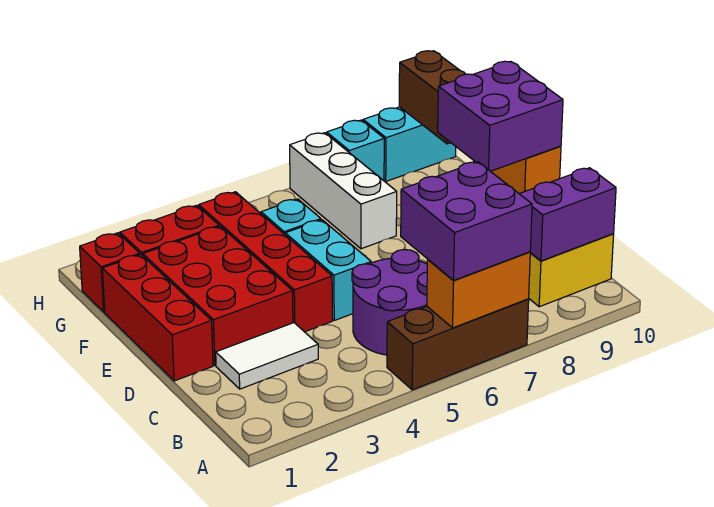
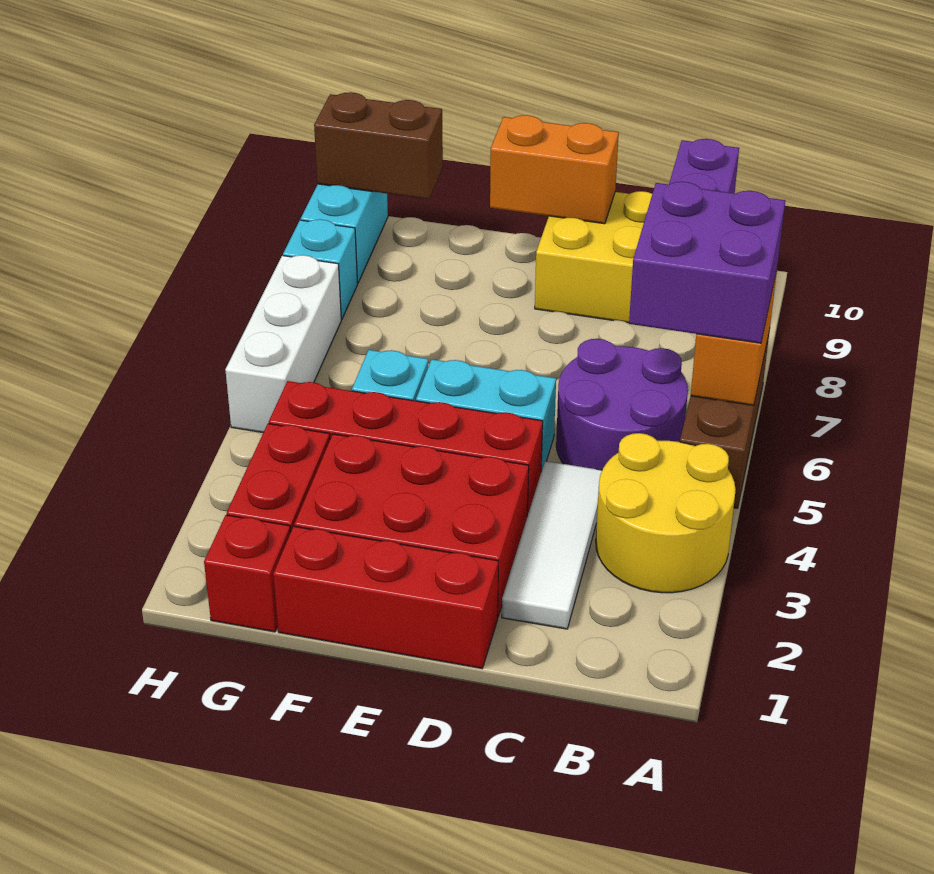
none -> yellow 2x2 round brick [596,433,736,593]
white 1x2 tile [216,323,318,389] -> white 1x3 tile [502,461,602,629]
purple 2x2 brick [438,61,563,171] -> none
white 1x3 brick [290,133,397,249] -> white 1x3 brick turned to [225,255,341,433]

